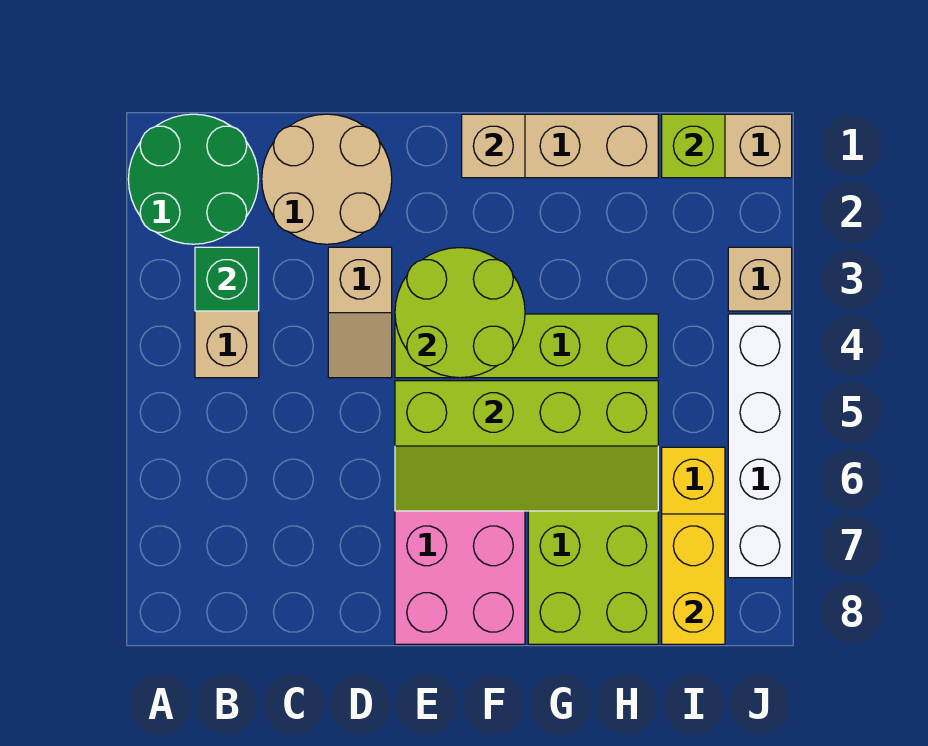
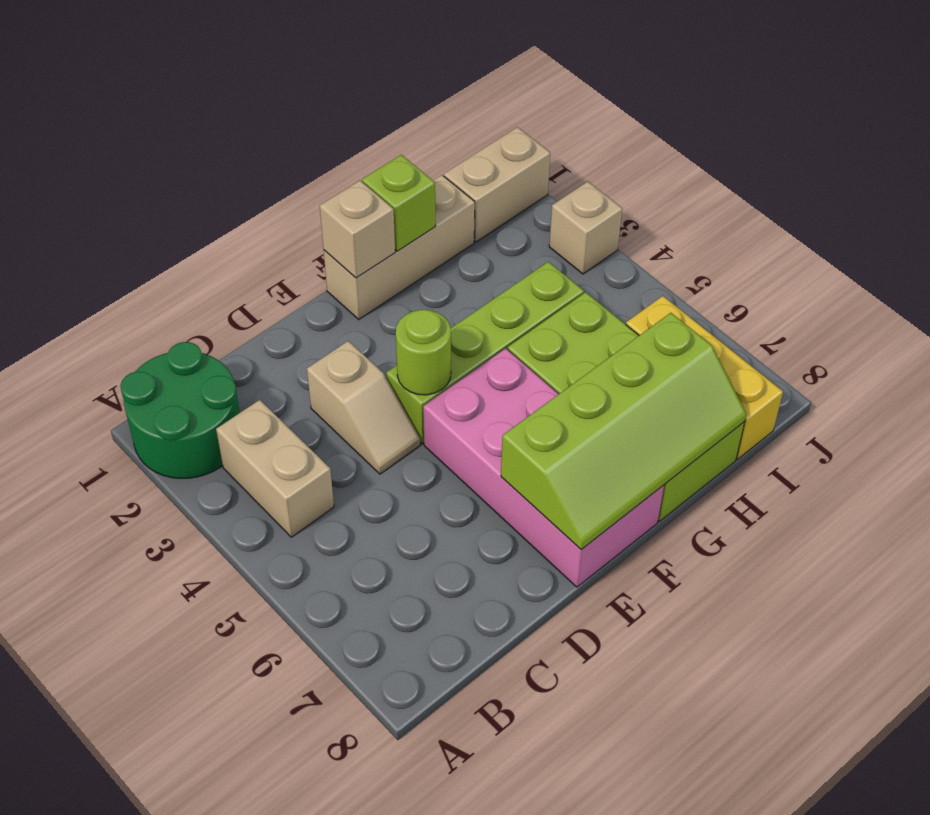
green 1x1 brick [195,247,259,311] -> none
tan 2x2 round brick [262,114,392,244] -> none
lime 2x2 round brick [395,248,525,378] -> lime 1x1 round brick [396,310,451,395]
lime 2x4 slope [395,381,658,511] -> lime 2x4 slope moved to [501,313,746,550]
lime 1x1 brick [662,114,725,178] -> lime 1x1 brick moved to [362,155,436,251]
yellow 1x2 brick [662,514,725,644] -> none
white 1x4 brick [728,314,792,578] -> none

